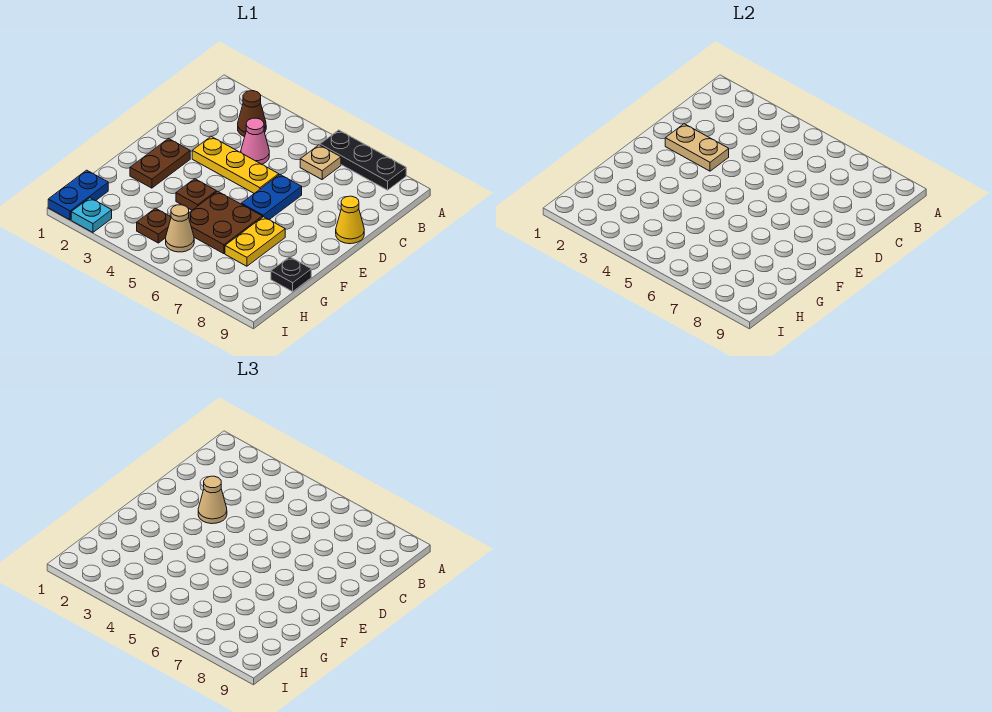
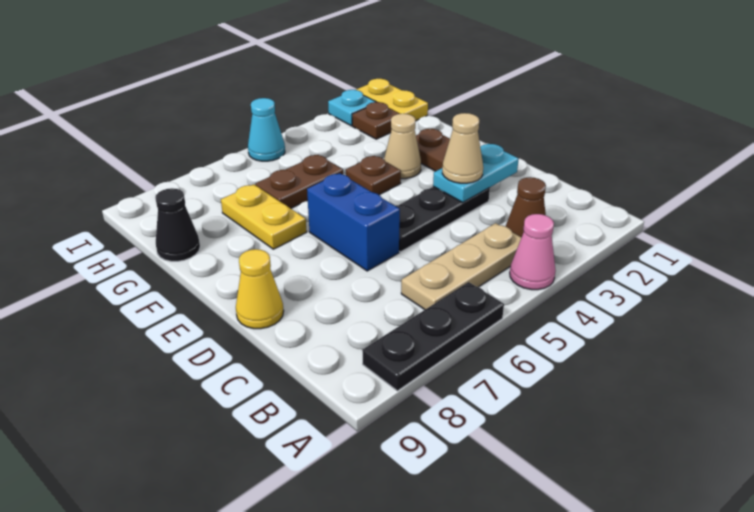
tan 1x1 plate [300,145,341,179] -> tan 1x3 plate [401,223,522,310]
pink 1x1 cone [241,118,269,164] -> pink 1x1 cone moved to [510,214,556,290]
tan 1x2 plate [665,124,729,171] -> cyan 1x2 plate [433,144,519,202]
yellow 1x3 plate [192,136,279,193] -> black 1x3 plate [396,187,490,252]
blue 1x2 plate [241,174,302,220] -> blue 1x2 brick [307,173,400,271]
brown 2x2 plate [189,191,262,254] -> brown 1x2 plate [255,155,343,208]
black 1x1 plate [271,257,311,292] -> black 1x1 cone [155,188,200,261]
blue 1x2 plate [48,170,108,220] -> yellow 1x2 plate [356,79,428,121]
brown 1x1 plate [137,208,171,243] -> brown 1x1 plate moved to [352,102,400,139]
tan 1x1 cone [166,205,194,252] -> tan 1x1 cone moved to [384,114,421,179]
none -> cyan 1x1 cone [248,98,285,161]

